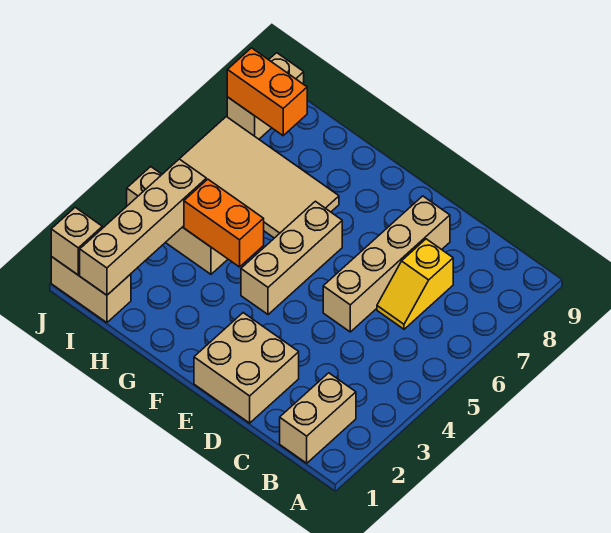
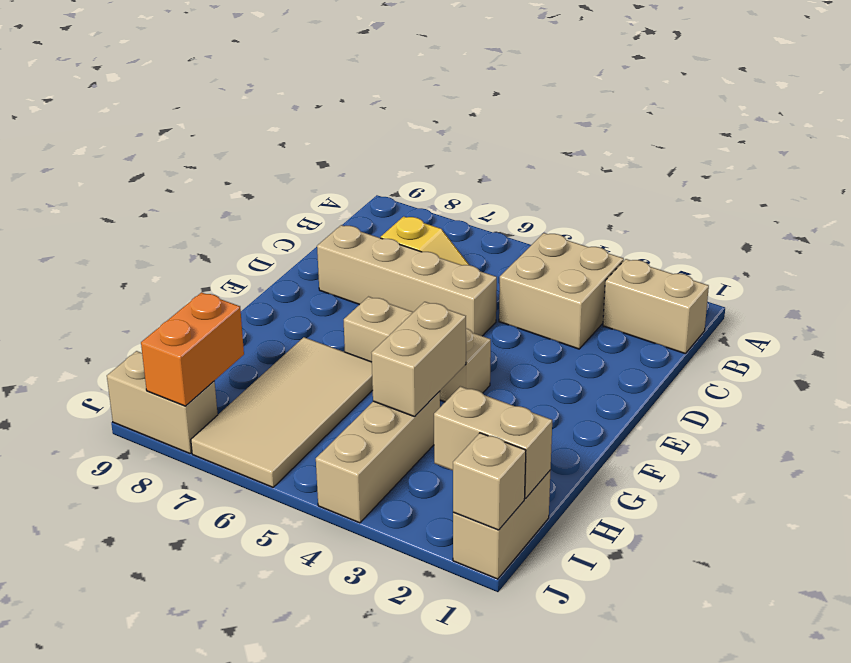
tan 2x2 brick [194,313,299,423] -> tan 2x2 brick moved to [499,233,624,349]
orange 1x2 brick [184,179,264,267] -> tan 1x2 brick [371,302,466,417]
tan 1x4 brick [80,159,206,295] -> tan 1x2 brick [434,386,552,498]

